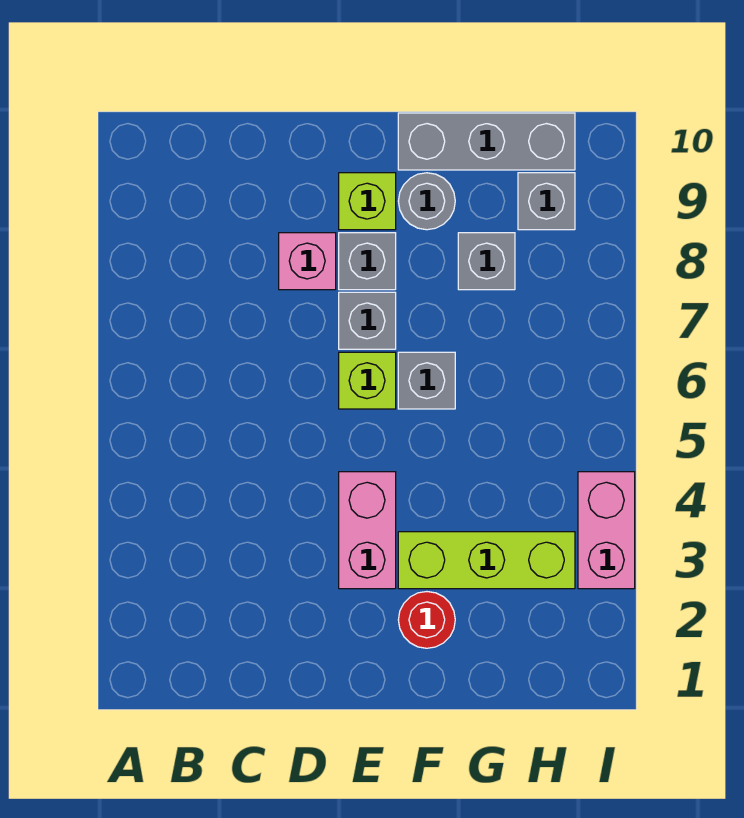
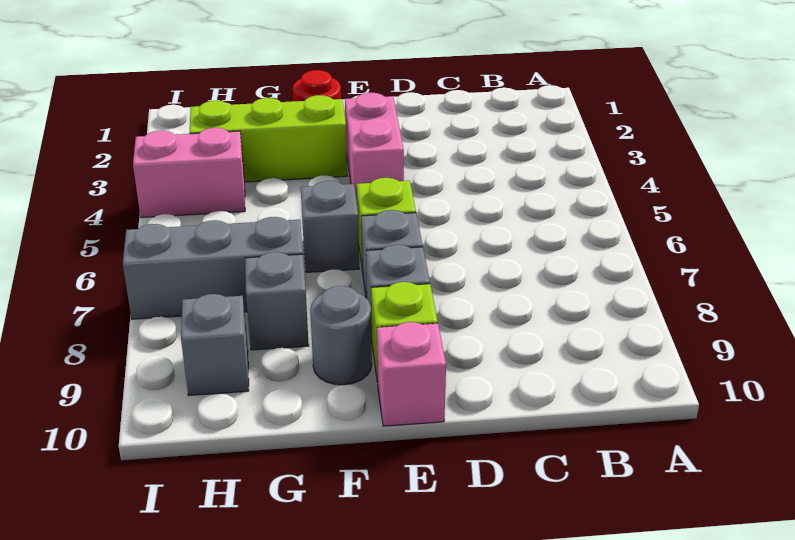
pink 1x1 brick [279,233,336,290] -> pink 1x1 brick moved to [377,322,446,426]
grey 1x3 brick [398,113,575,170] -> grey 1x3 brick moved to [123,217,303,319]
pink 1x2 brick [578,472,635,589] -> pink 1x2 brick turned to [133,128,245,218]

